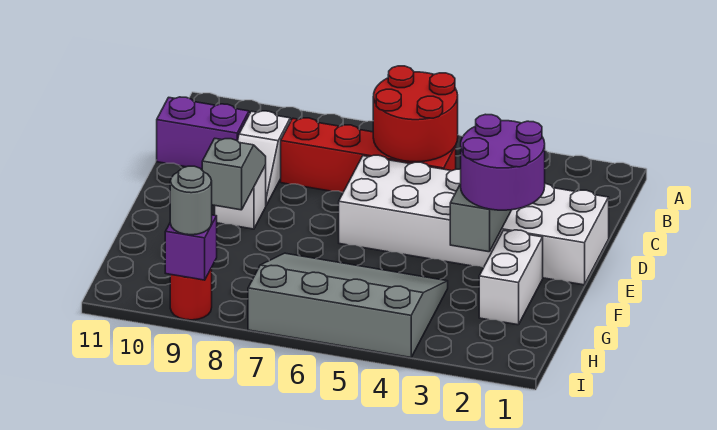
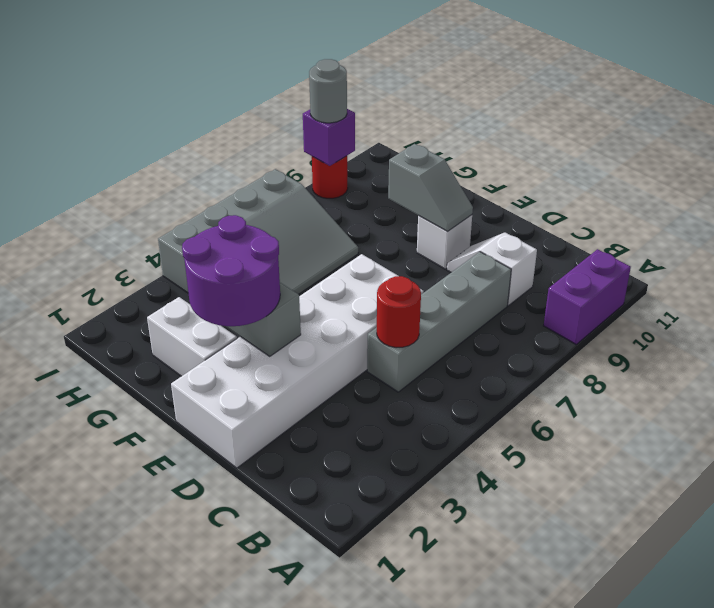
red 2x2 round brick [373,66,458,162] -> red 1x1 round brick [377,276,421,348]
red 1x4 brick [281,118,456,192] -> grey 1x4 brick [367,252,511,392]
purple 1x2 brick [157,97,249,169] -> purple 1x2 brick moved to [544,249,631,344]

